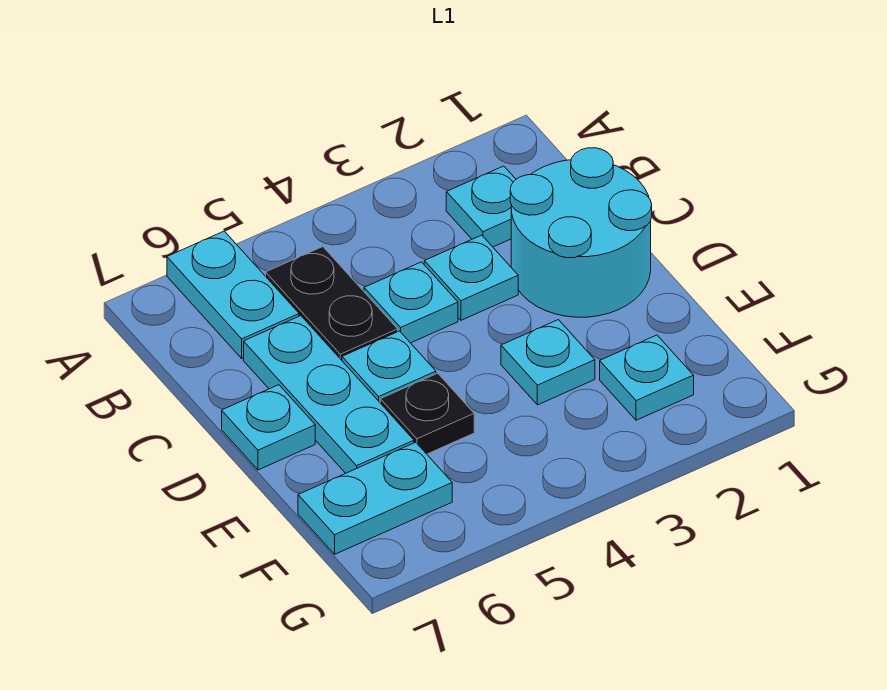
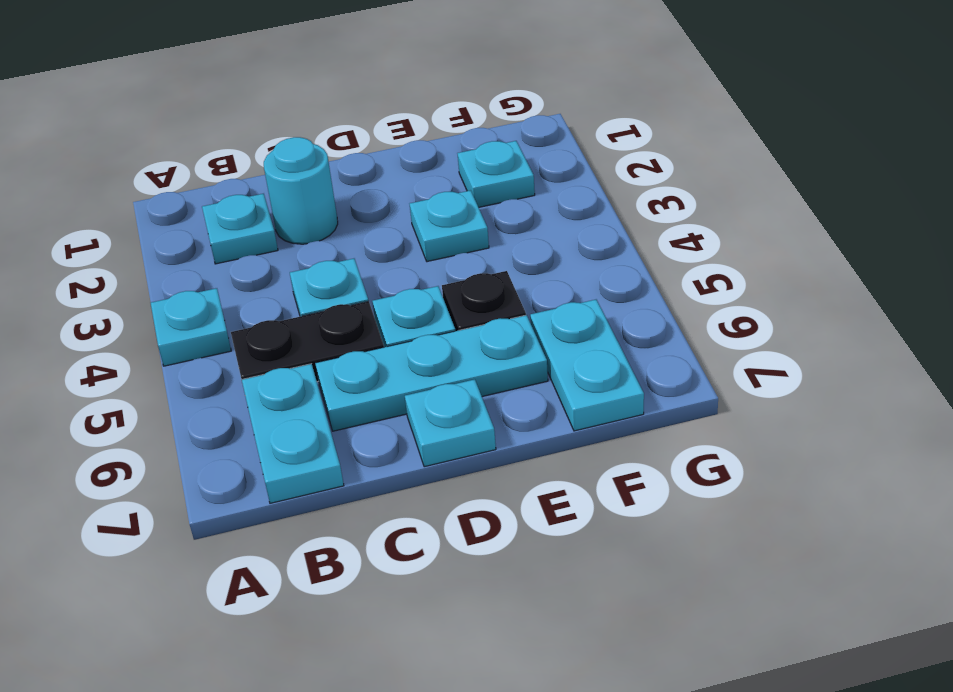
cyan 1x2 plate [167,231,299,358] -> cyan 1x2 plate turned to [242,364,344,503]
cyan 2x2 round brick [510,148,652,317] -> cyan 1x1 round brick [264,137,338,244]
cyan 1x1 plate [424,235,518,320] -> cyan 1x1 plate moved to [151,288,231,366]

